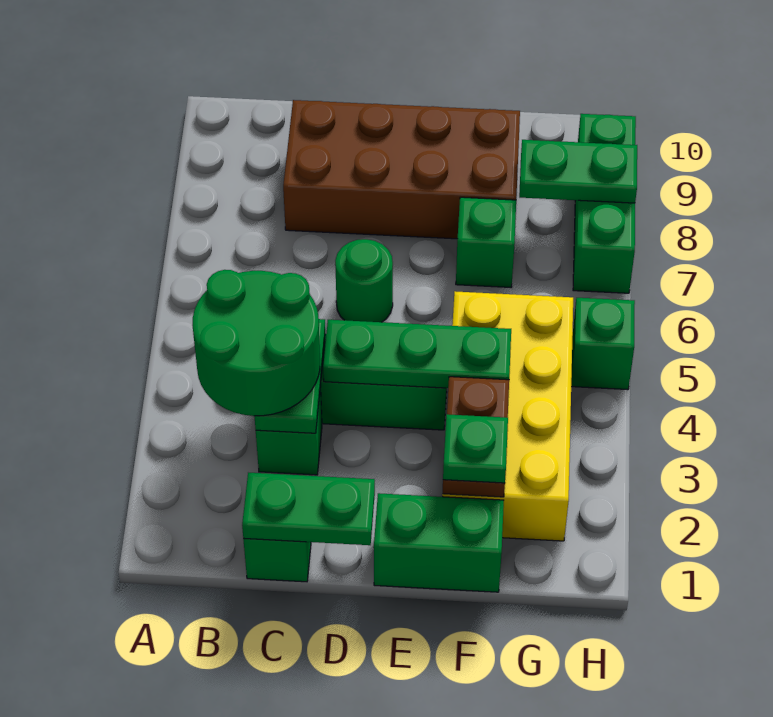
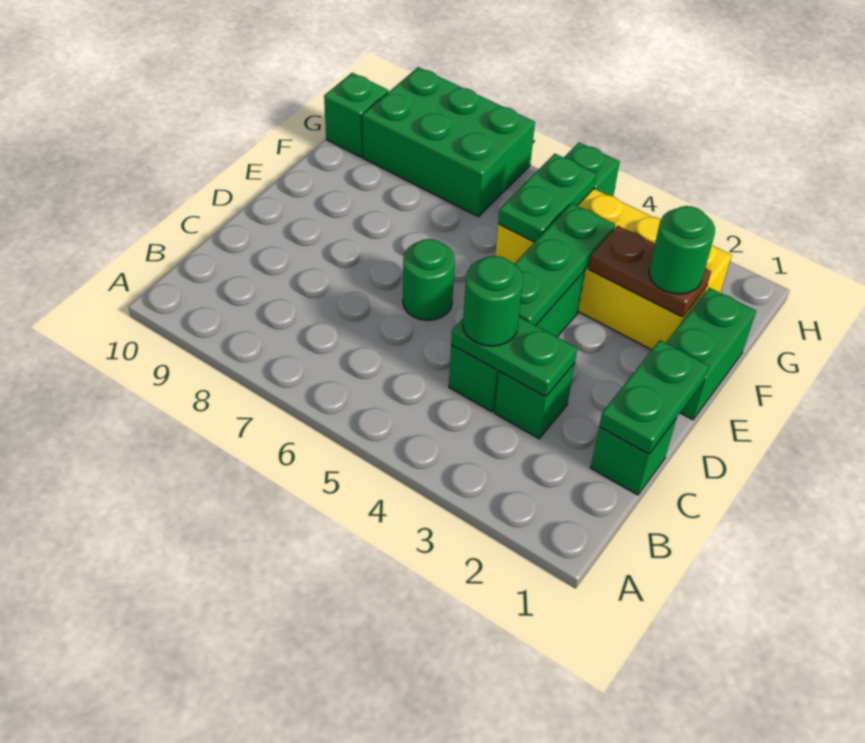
green 2x2 round brick [192,270,320,416] -> green 1x1 round brick [463,256,523,346]
brown 2x4 brick [283,100,520,239] -> none
green 1x1 plate [443,414,508,483] -> green 1x1 round brick [649,206,715,294]
green 1x1 brick [456,197,516,287] -> green 1x1 brick moved to [324,73,388,157]
green 1x2 plate [519,140,637,203] -> green 1x2 plate moved to [498,154,596,242]
green 1x3 brick [573,114,636,293] -> green 2x3 brick [362,67,535,217]

